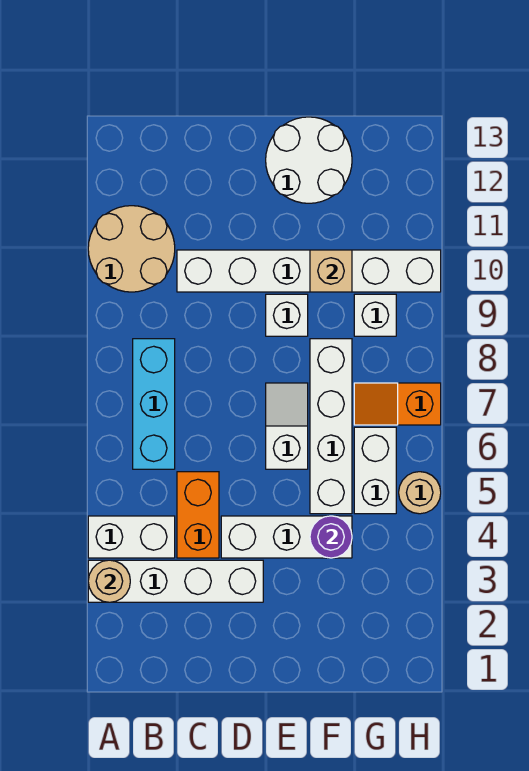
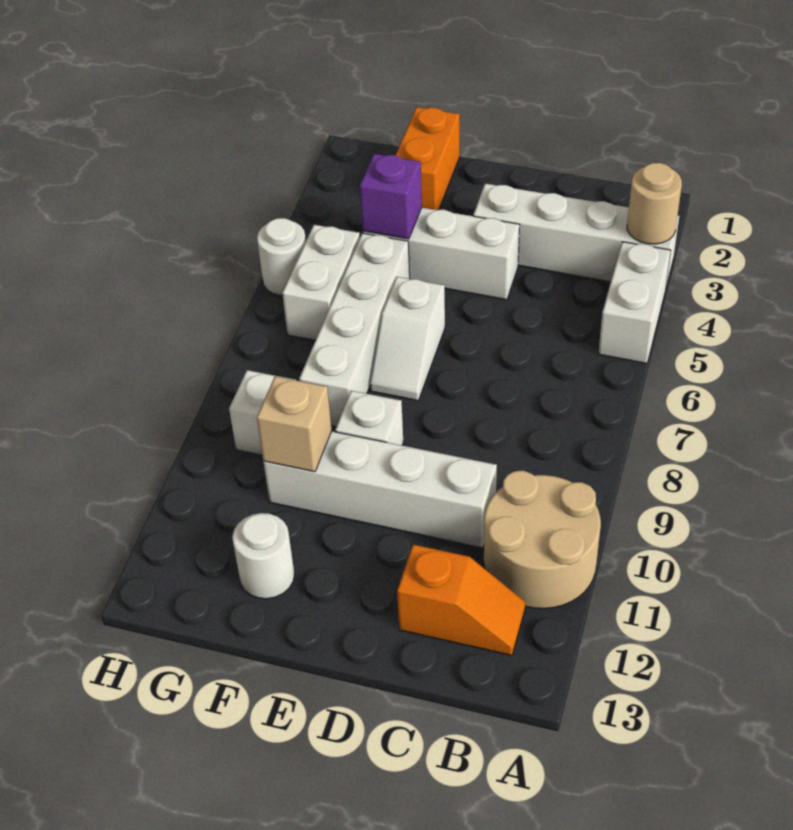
white 1x2 brick [88,516,175,558] -> white 1x2 brick turned to [599,242,671,364]
cyan 1x3 brick [133,339,175,469] -> none
orange 1x2 brick [177,472,219,558] -> orange 1x2 brick moved to [396,107,460,210]
white 1x6 brick [177,250,441,292] -> white 1x4 brick [264,431,497,548]
white 2x2 round brick [266,117,352,203] -> white 1x1 round brick [232,513,294,599]
purple 1x1 round brick [310,516,352,558] -> purple 1x1 brick [360,154,422,239]
orange 1x2 slope [354,383,441,425] -> orange 1x2 slope moved to [397,545,525,655]
tan 1x1 round brick [399,472,441,514] -> white 1x1 round brick [257,218,306,295]

